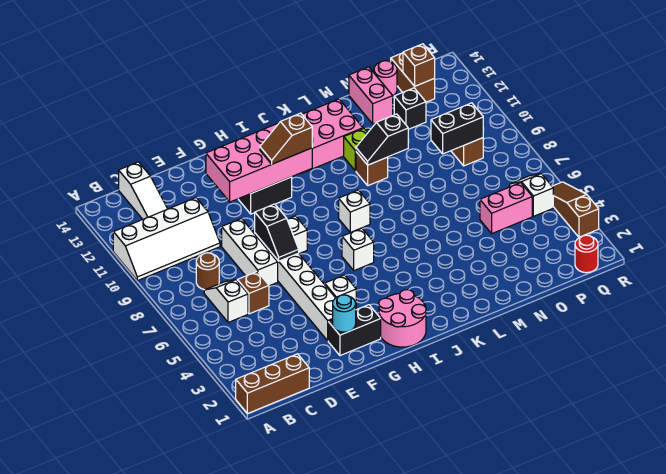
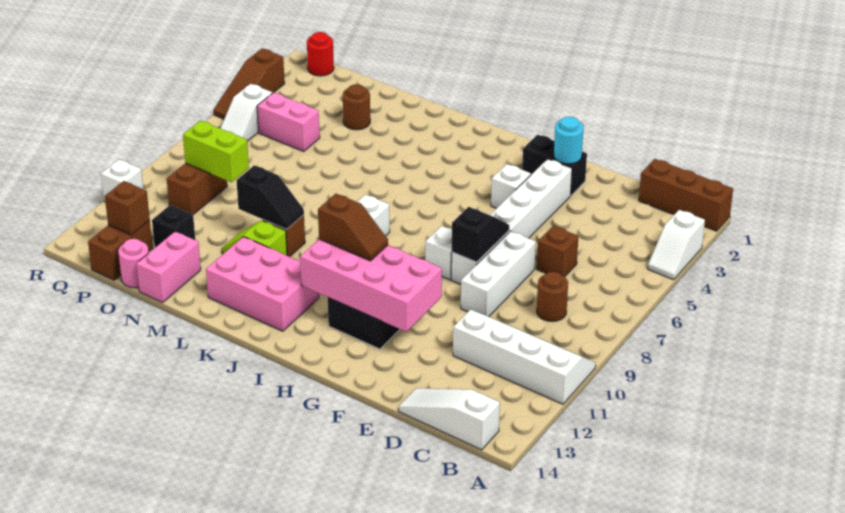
white 1x2 slope [204,280,248,322] -> white 1x2 slope moved to [648,210,705,280]
white 1x3 slope [119,162,168,219] -> white 1x3 slope turned to [399,388,500,450]
pink 2x2 round brick [379,290,426,347] -> none
white 1x1 brick [342,228,374,271] -> white 1x1 brick moved to [101,159,143,202]
none -> brown 1x1 round brick [343,84,370,130]
black 1x2 brick [431,103,483,154] -> lime 1x2 brick [183,120,249,182]

